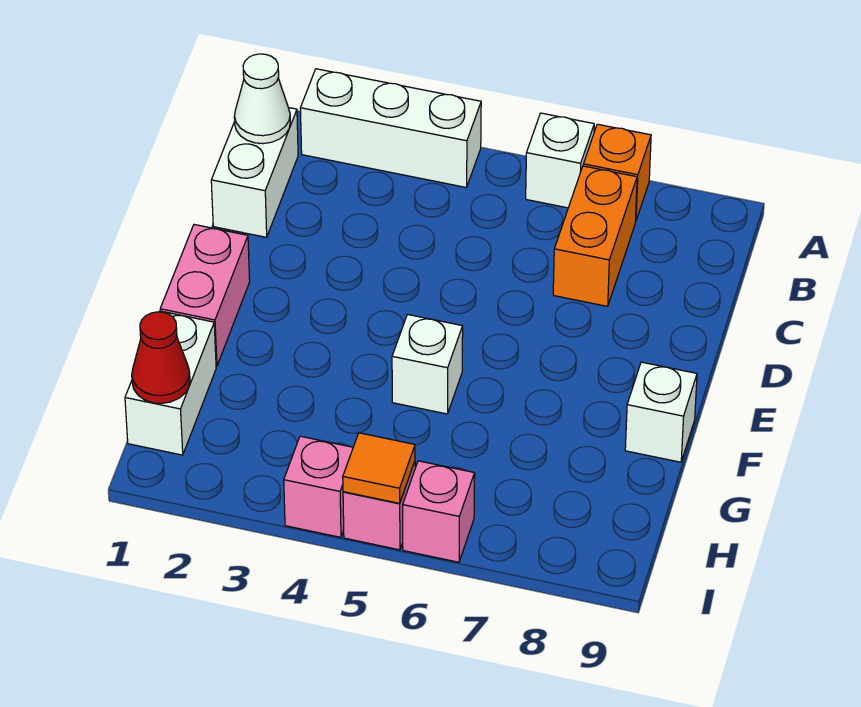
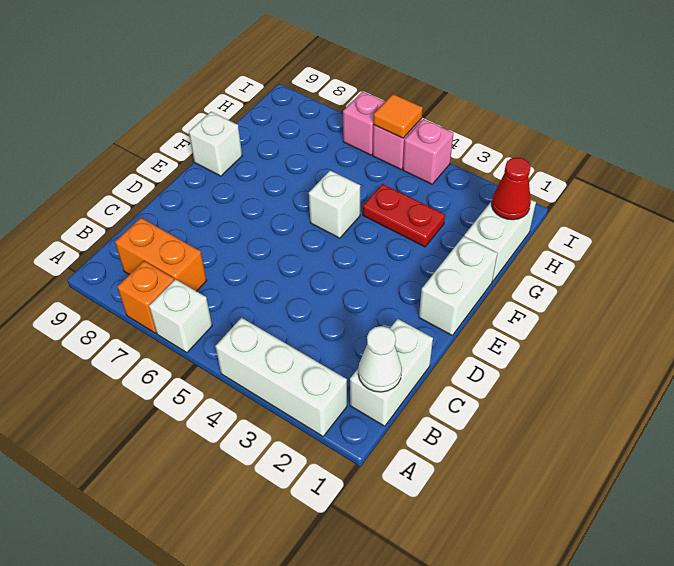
orange 1x2 brick [553,166,637,306] -> orange 1x2 brick turned to [115,218,207,291]
pink 1x2 brick [160,225,250,366] -> white 1x2 brick [419,236,498,335]
none -> red 1x2 plate [363,184,445,247]

